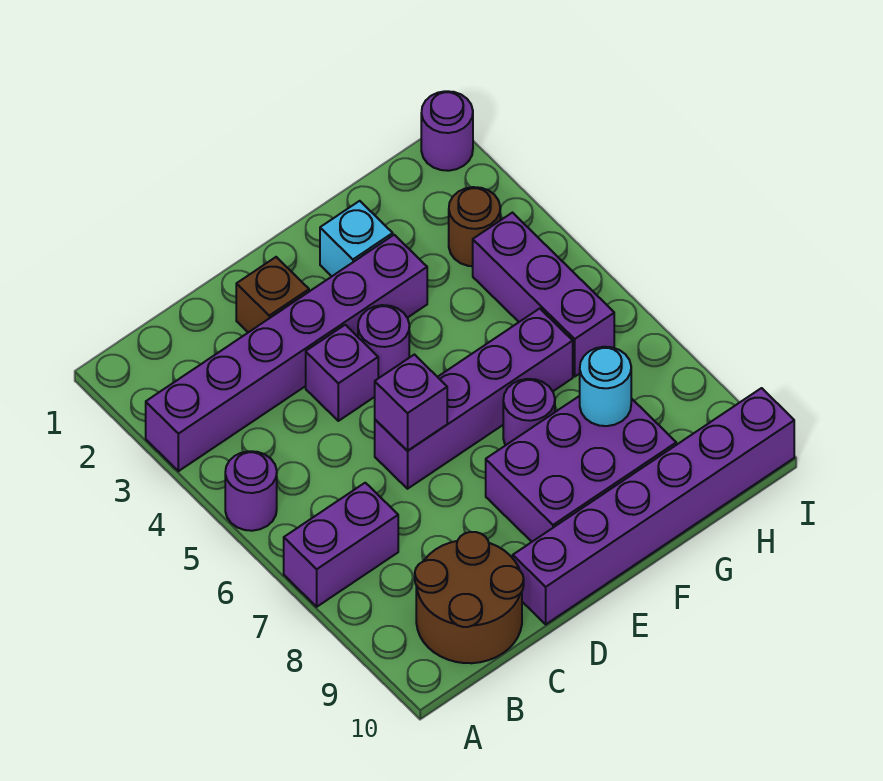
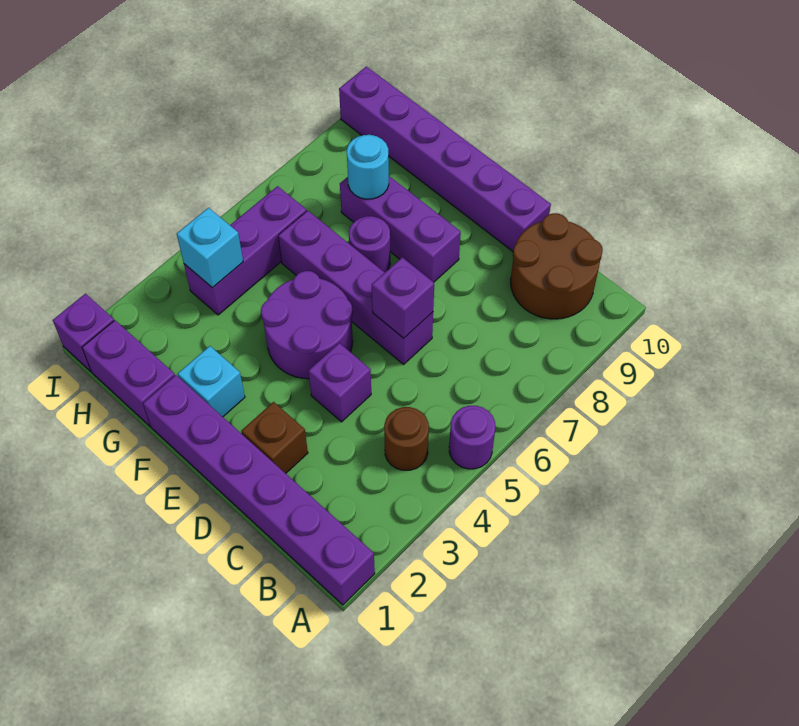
purple 1x6 brick [146,235,427,471] -> purple 1x6 brick moved to [143,375,375,605]
purple 1x2 brick [284,483,398,607] -> purple 1x2 brick moved to [82,320,175,426]
purple 1x1 round brick [358,305,409,378] -> purple 2x2 round brick [261,271,353,379]
purple 2x3 brick [486,396,676,542] -> purple 1x3 brick [340,176,461,282]
brown 1x1 round brick [449,187,500,266] -> brown 1x1 round brick moved to [384,407,429,470]
none -> cyan 1x1 brick [177,208,243,288]
purple 1x1 round brick [421,91,473,171] -> purple 1x1 brick [53,294,114,371]

